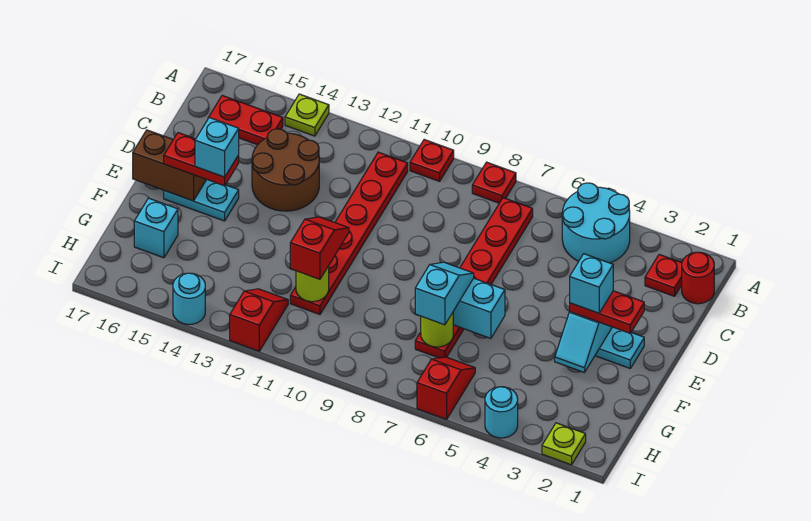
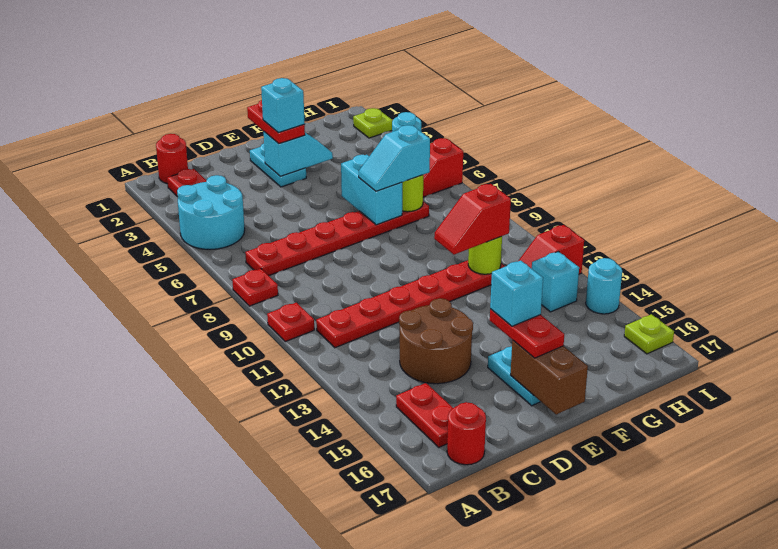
lime 1x1 plate [285,94,329,136] -> lime 1x1 plate moved to [624,314,674,354]
none -> red 1x1 round brick [447,402,486,465]
cyan 1x1 brick [134,198,178,258] -> cyan 1x1 brick moved to [532,252,579,312]

